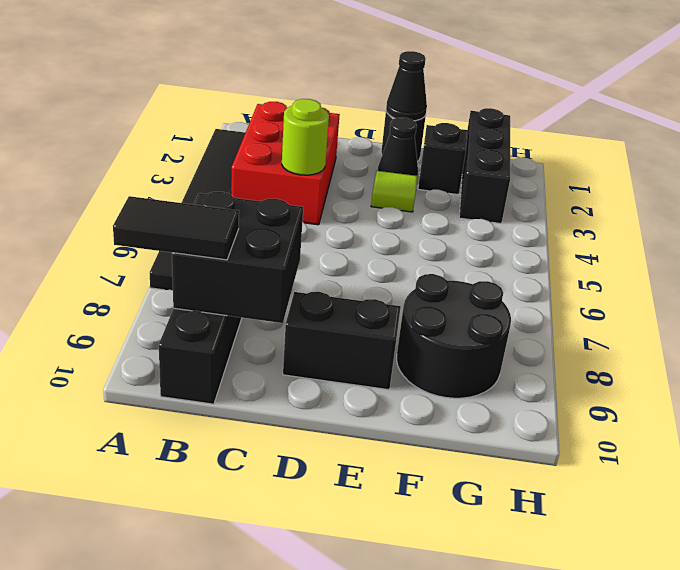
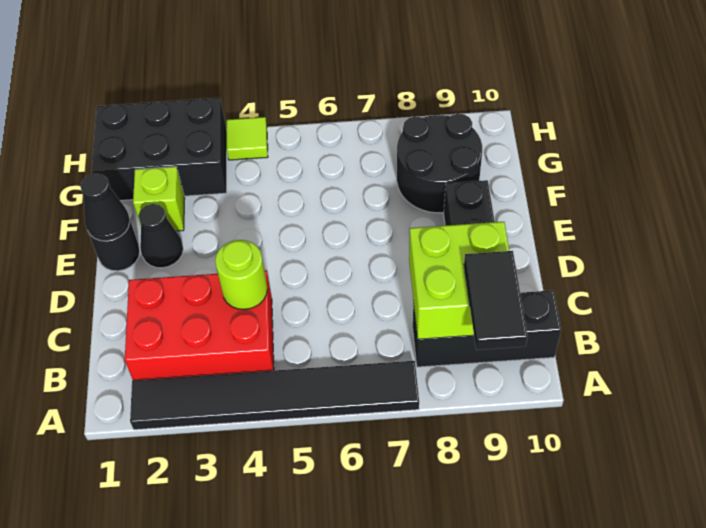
black 2x2 brick [172,192,303,323] -> lime 2x2 brick [409,222,509,339]
lime 1x1 tile [371,171,418,212] -> lime 1x1 tile moved to [226,117,268,160]
black 1x1 brick [418,123,467,195] -> lime 1x1 brick [133,167,185,231]
black 1x3 brick [459,108,510,223] -> black 2x3 brick [91,98,227,201]

